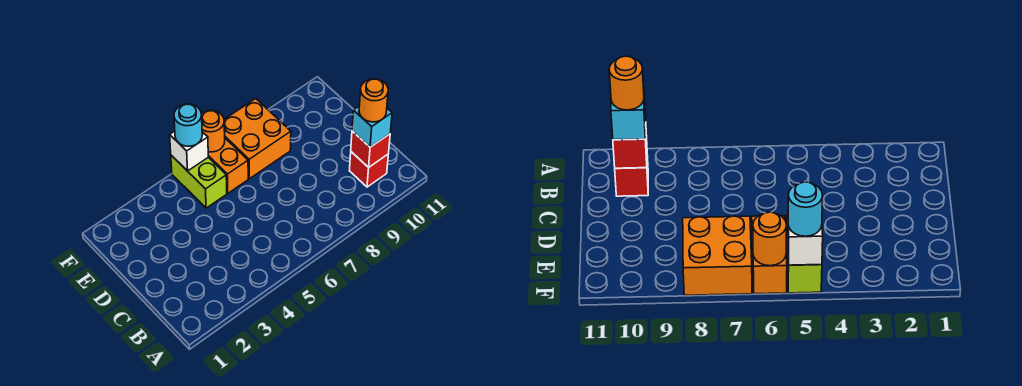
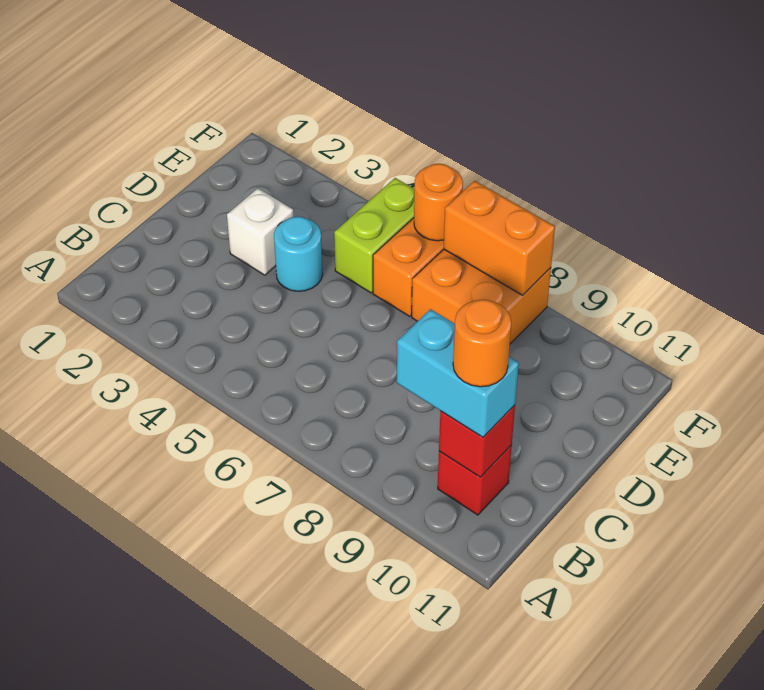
cyan 1x1 brick [352,107,392,147] -> cyan 1x2 brick [397,309,519,437]
white 1x1 brick [170,131,208,171] -> white 1x1 brick moved to [227,188,293,275]
cyan 1x1 round brick [174,104,202,146] -> cyan 1x1 round brick moved to [274,216,323,291]
none -> orange 1x2 brick [444,181,555,295]

